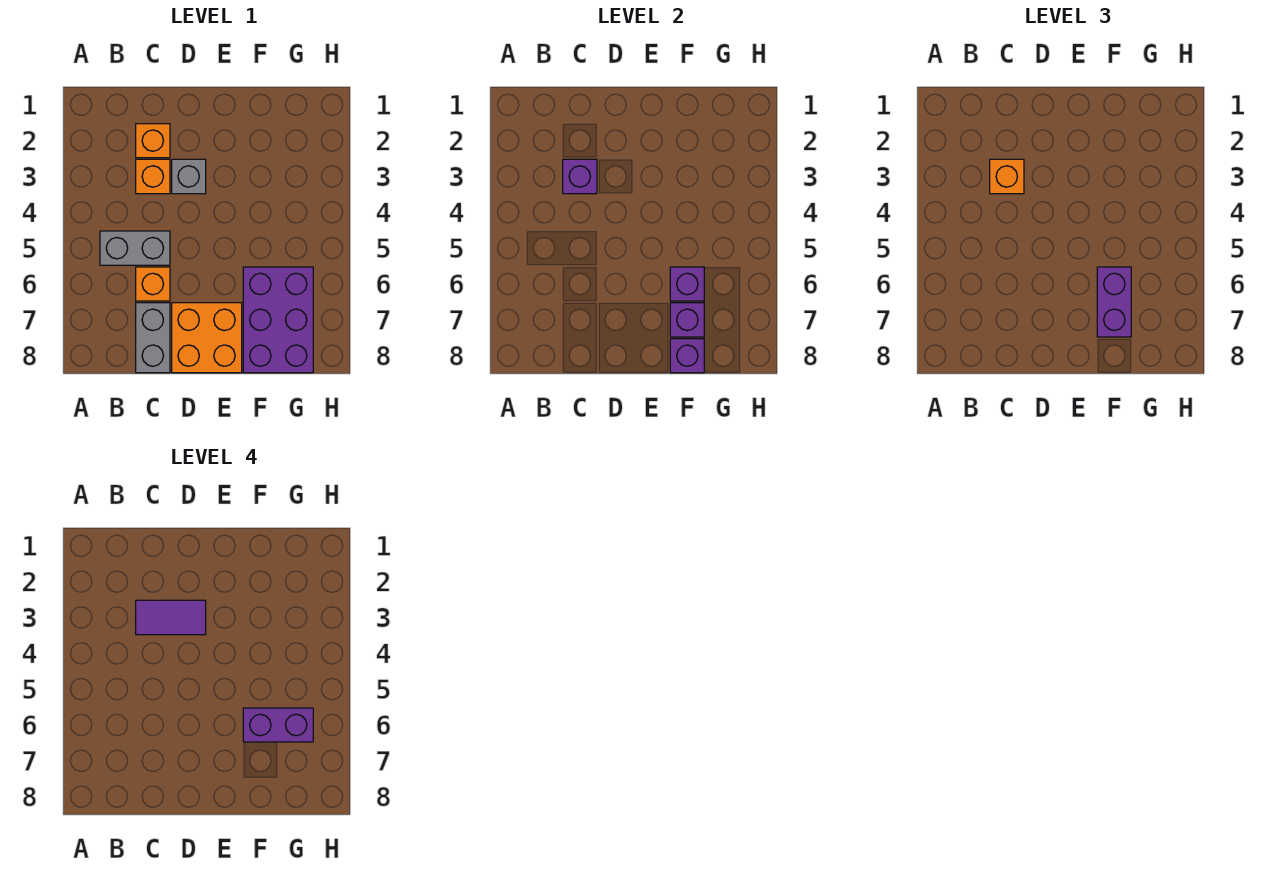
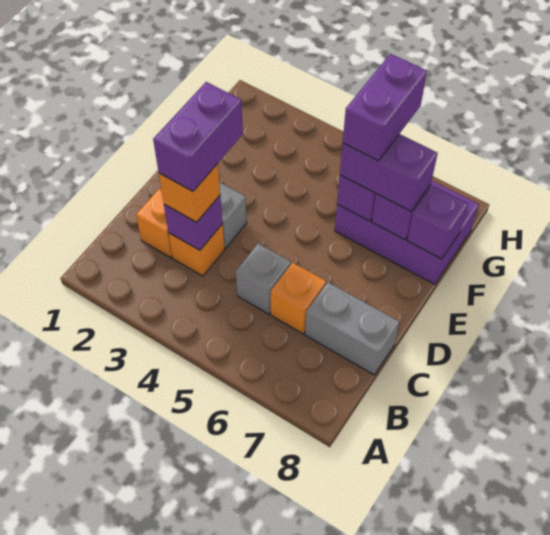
grey 1x2 brick [100,231,170,265] -> grey 1x1 brick [236,244,291,314]
purple 1x2 tile [136,600,206,635] -> purple 1x2 brick [153,82,243,191]
orange 2x2 brick [172,303,242,373] -> none

